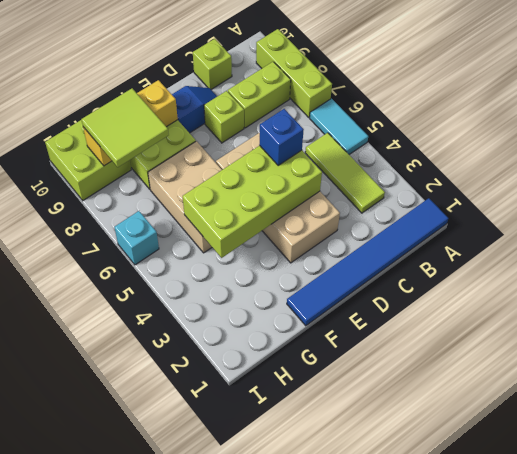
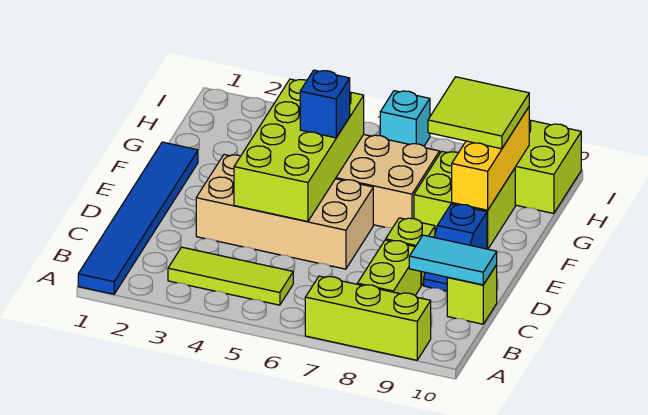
cyan 1x2 tile [310,99,368,154] -> cyan 1x2 tile moved to [409,235,497,285]
blue 1x1 brick [259,109,304,165] -> blue 1x1 brick moved to [300,70,350,138]

